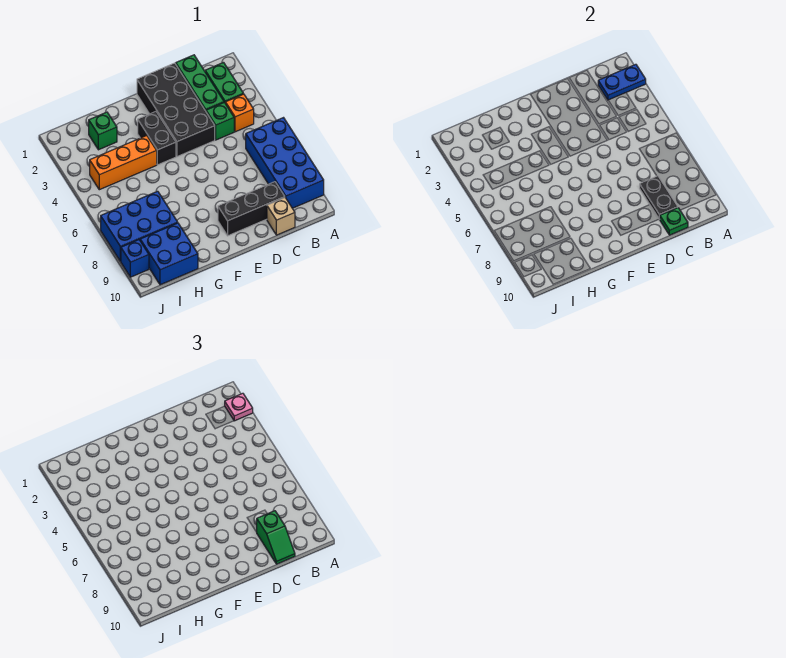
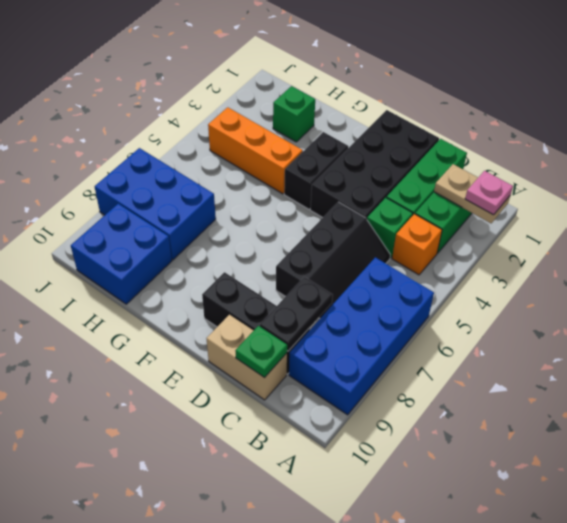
blue 1x2 plate [598,64,646,100] -> tan 1x2 plate [434,164,510,223]
none -> black 2x3 slope [276,202,390,318]
green 1x2 slope [257,511,295,564] -> none
tan 1x1 brick [267,198,295,235] -> tan 1x2 brick [207,315,287,400]
blue 1x1 brick [121,240,149,277] -> none

